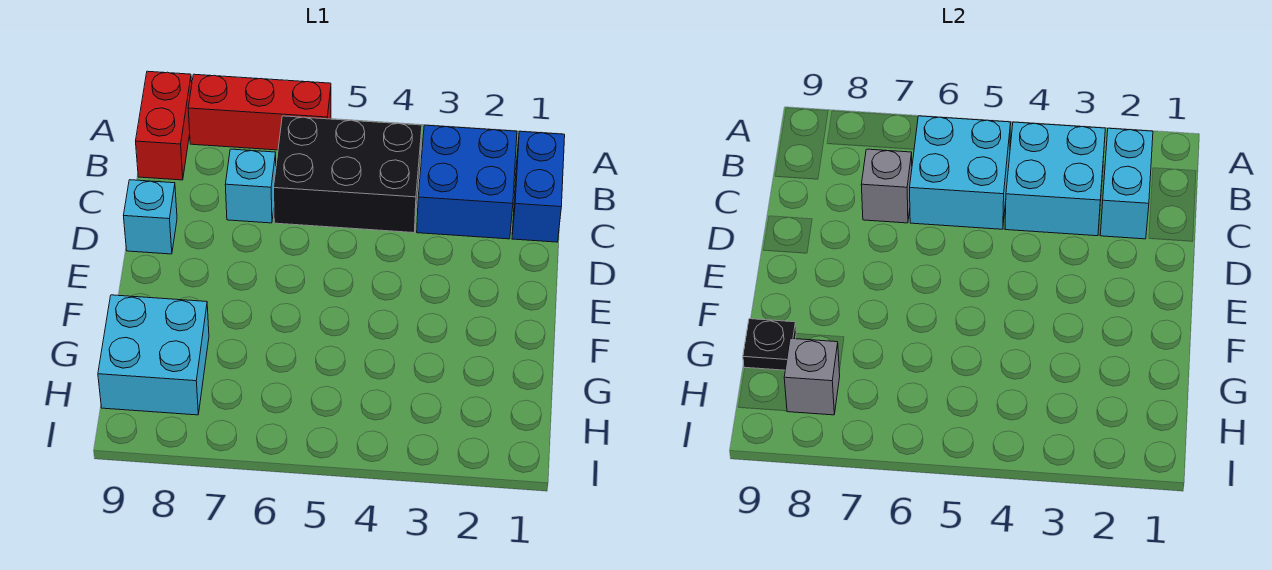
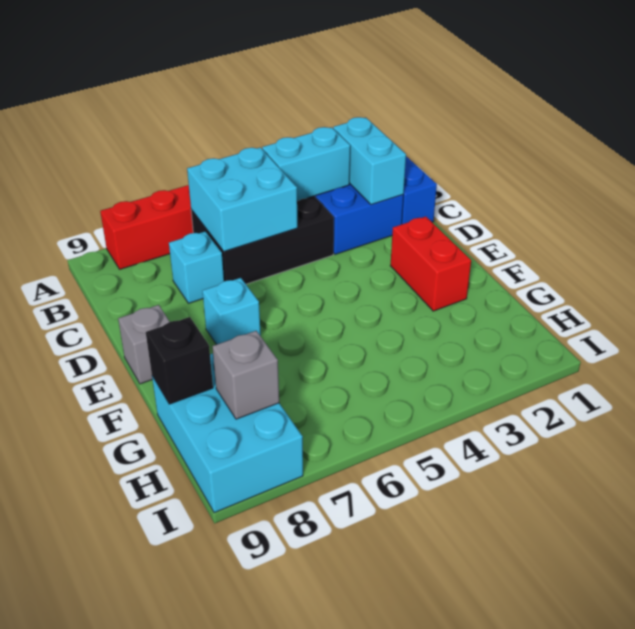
red 1x2 brick [136,71,192,180] -> red 1x2 brick moved to [390,217,471,311]
cyan 2x2 brick [1005,122,1105,236] -> cyan 1x2 brick [262,127,350,201]
grey 1x1 brick [861,149,912,223] -> grey 1x1 brick moved to [118,305,170,384]
cyan 1x1 brick [124,180,177,254] -> cyan 1x1 brick moved to [203,278,261,345]
cyan 2x2 brick [98,295,209,415] -> cyan 2x3 brick [152,354,303,513]
black 1x1 plate [743,319,796,370] -> black 1x1 brick [146,317,213,404]

